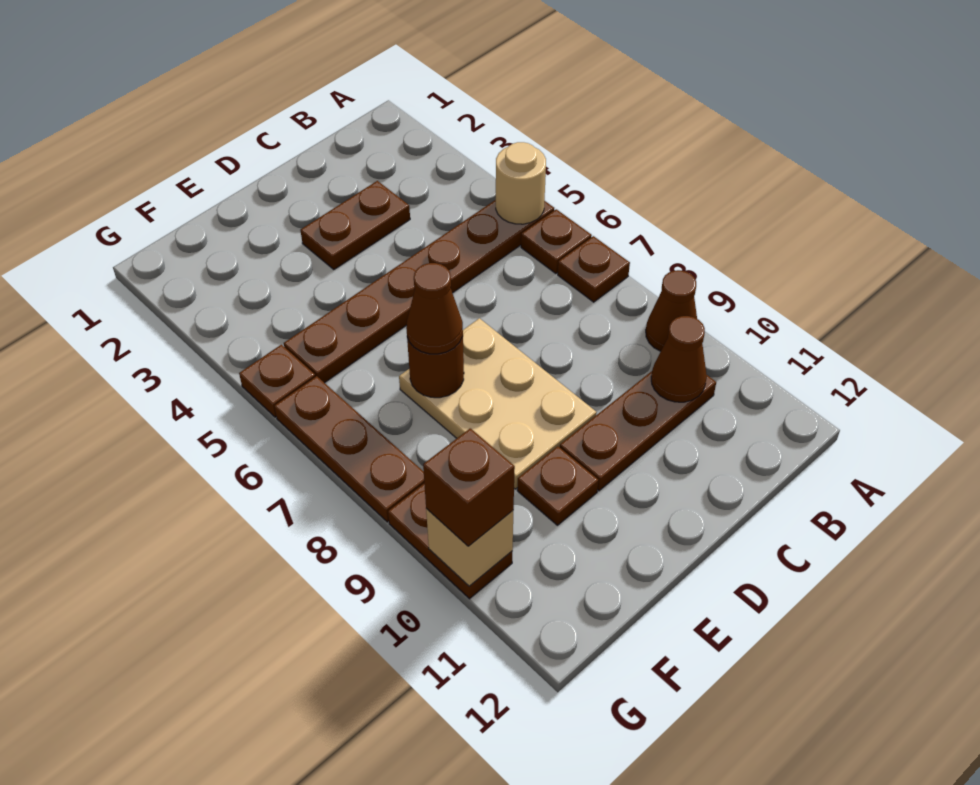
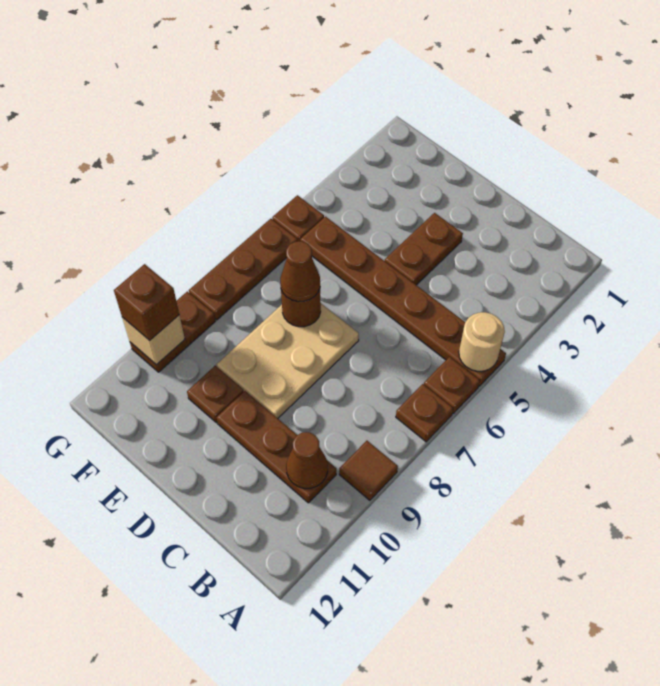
brown 1x1 cone [646,270,697,351] -> brown 1x1 tile [339,441,398,500]
brown 1x2 plate [300,181,410,270] -> brown 1x2 plate turned to [385,213,463,285]

